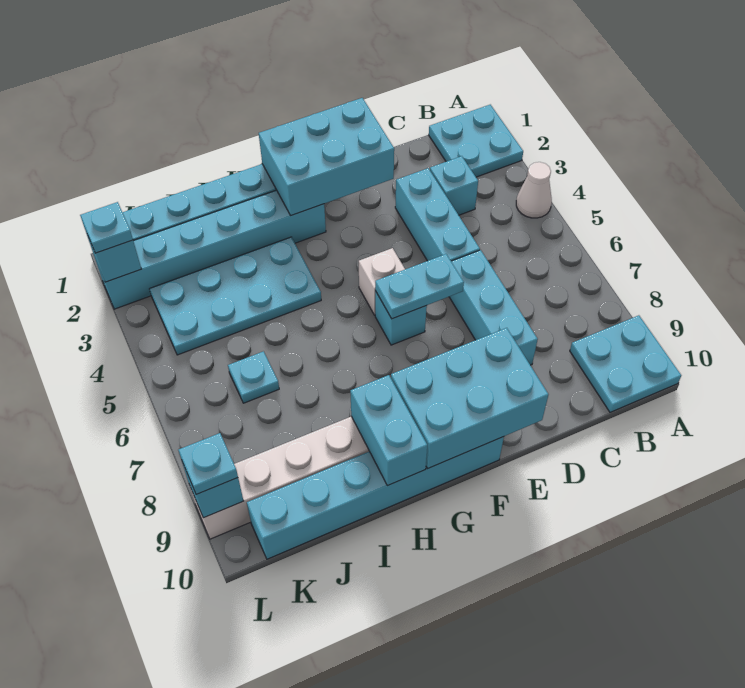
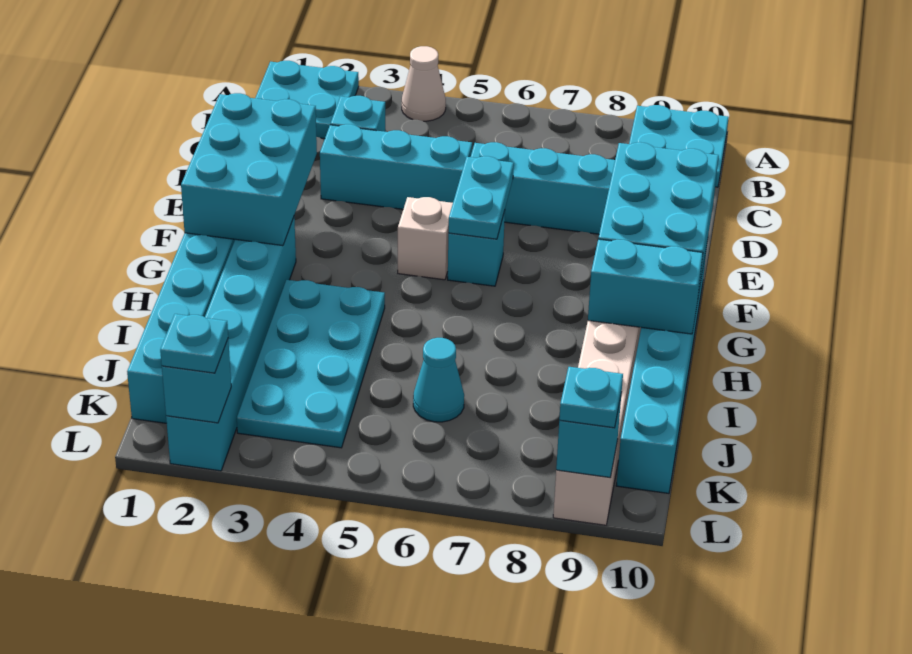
cyan 1x1 plate [228,351,279,403] -> cyan 1x1 cone [413,338,464,422]

